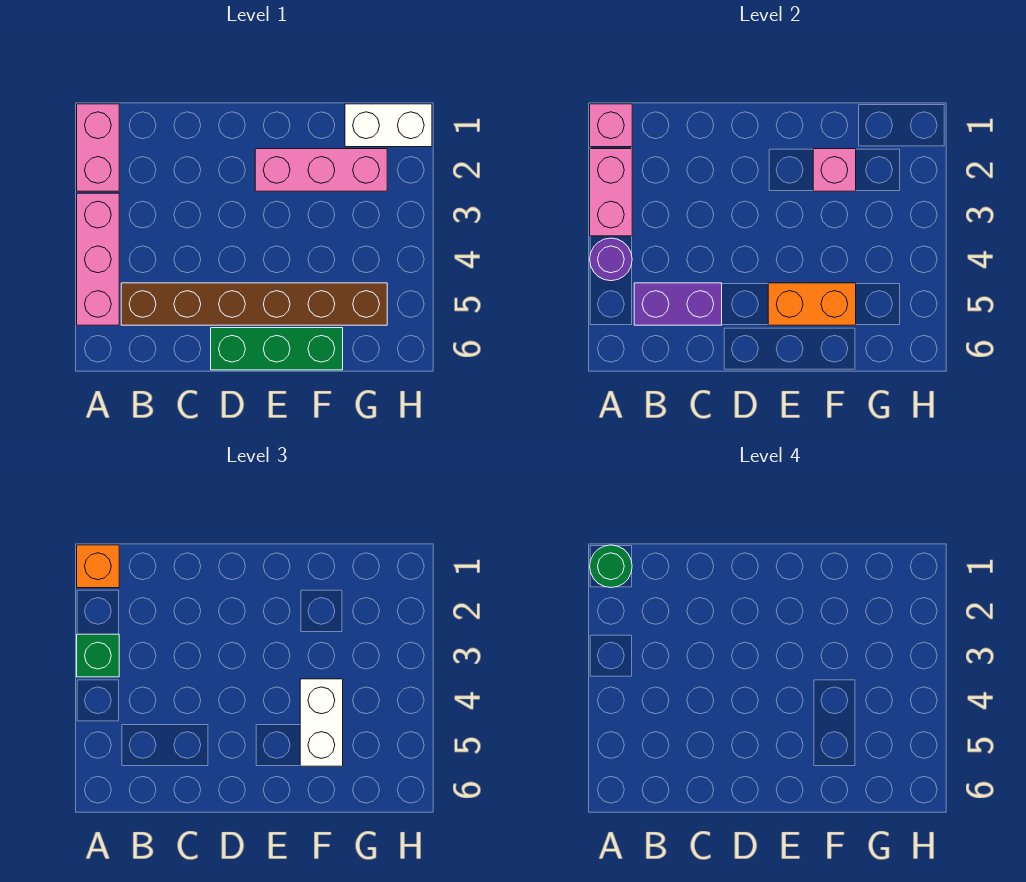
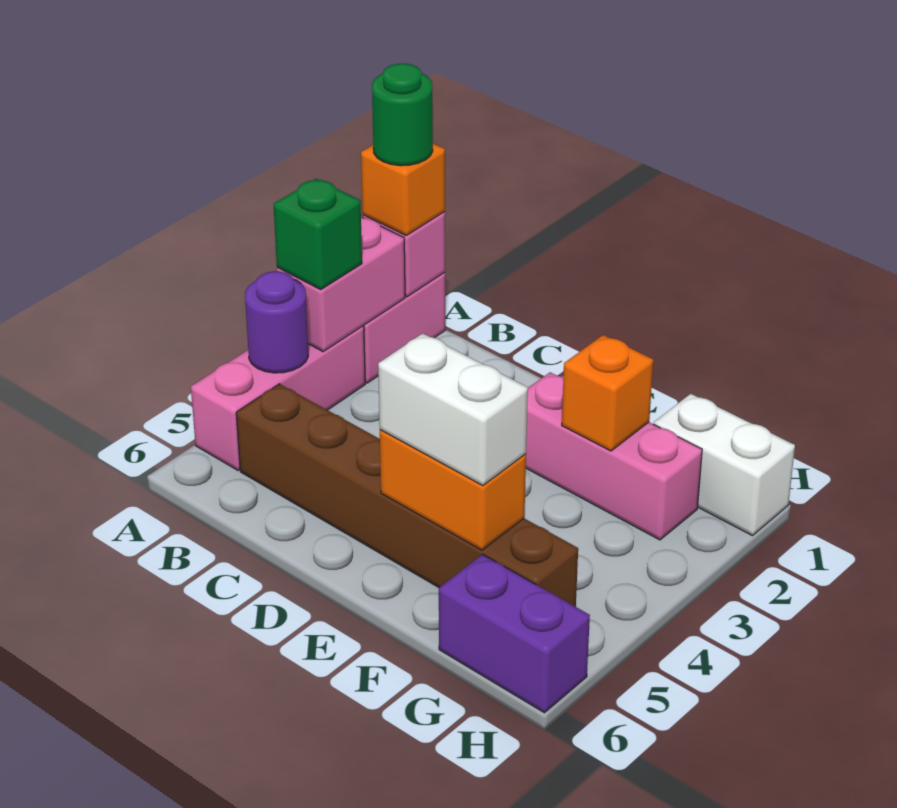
purple 1x2 brick [634,283,722,325] -> purple 1x2 brick moved to [439,554,590,713]
green 1x3 brick [211,328,343,370] -> none
pink 1x1 brick [813,149,856,191] -> orange 1x1 brick [562,335,653,451]
white 1x2 brick [300,679,343,766] -> white 1x2 brick turned to [378,333,528,486]

